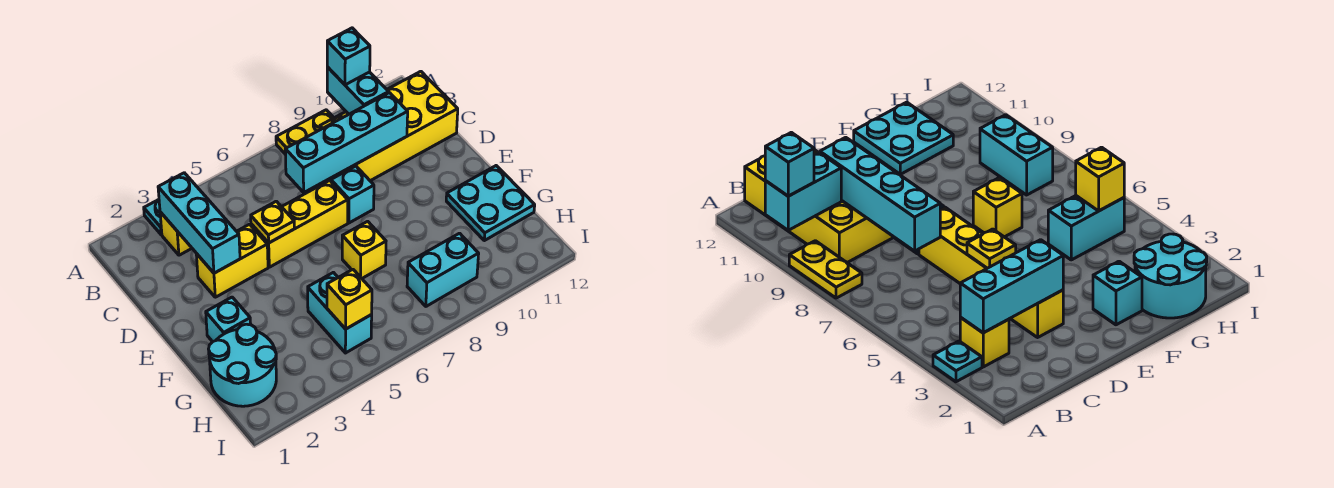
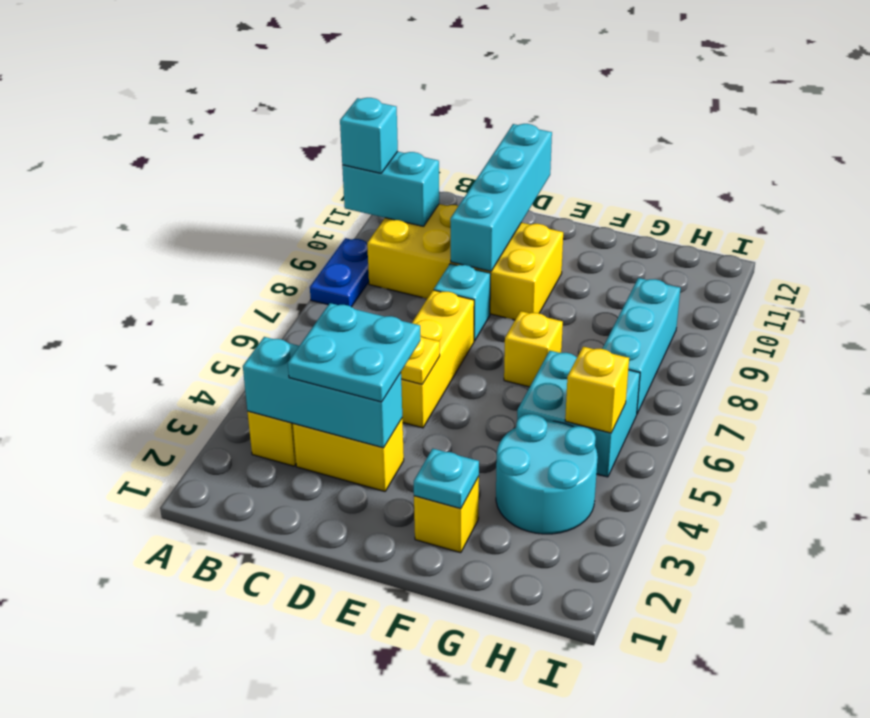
cyan 1x1 plate [144,200,162,235] -> cyan 1x1 plate moved to [414,449,479,509]
yellow 1x2 plate [276,110,334,155] -> blue 1x2 plate [310,238,369,307]
yellow 2x4 brick [320,71,458,181] -> yellow 2x4 brick turned to [367,204,563,320]
cyan 1x4 brick [285,93,408,192] -> cyan 1x4 brick moved to [450,124,552,271]
yellow 1x2 brick [196,224,268,297] -> yellow 1x2 brick turned to [293,419,404,491]
cyan 1x1 brick [206,297,251,342] -> yellow 1x1 brick [414,476,479,553]
cyan 2x2 plate [446,166,535,241] -> cyan 2x2 plate moved to [288,303,421,402]
cyan 2x2 round brick [209,324,276,406] -> cyan 2x2 round brick moved to [496,414,598,534]
cyan 1x2 brick [308,272,372,353] -> cyan 2x2 brick [517,351,640,477]
cyan 1x2 brick [407,233,479,306] -> cyan 1x3 brick [602,278,680,413]

